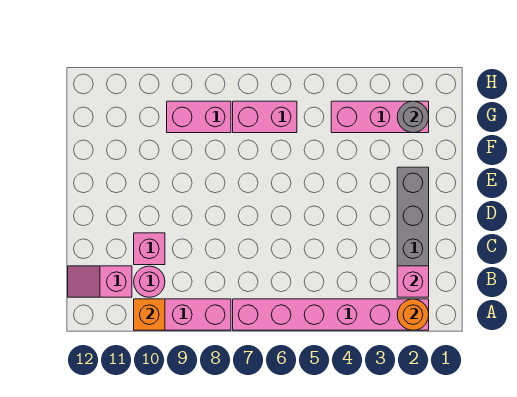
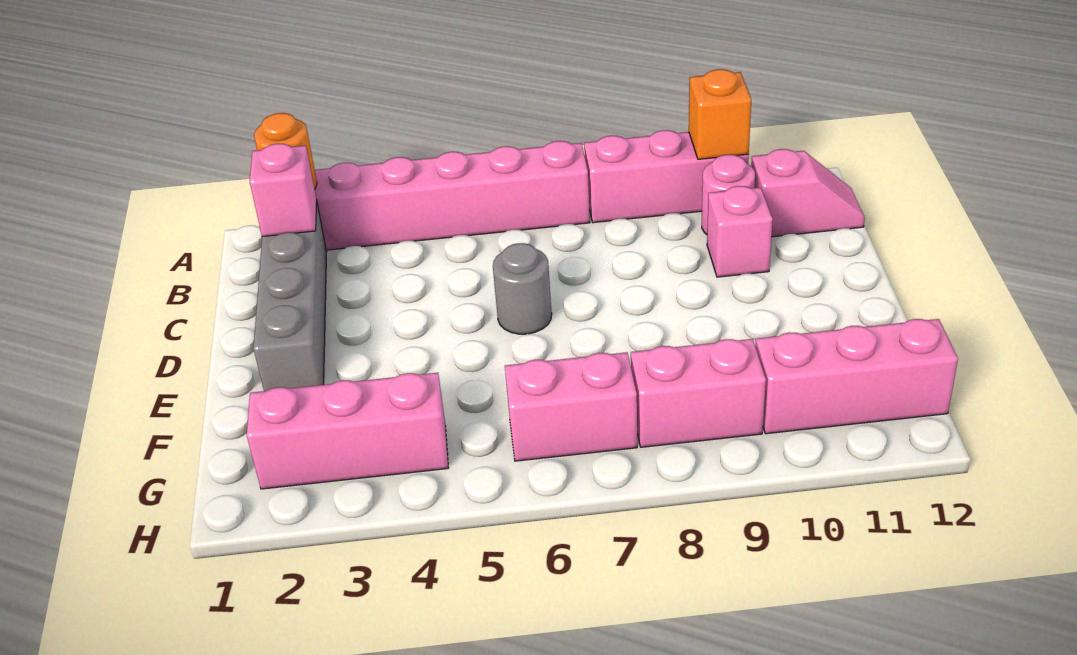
grey 1x1 round brick [397,101,429,133] -> grey 1x1 round brick moved to [493,243,552,334]
none -> pink 1x3 brick [755,319,958,434]

